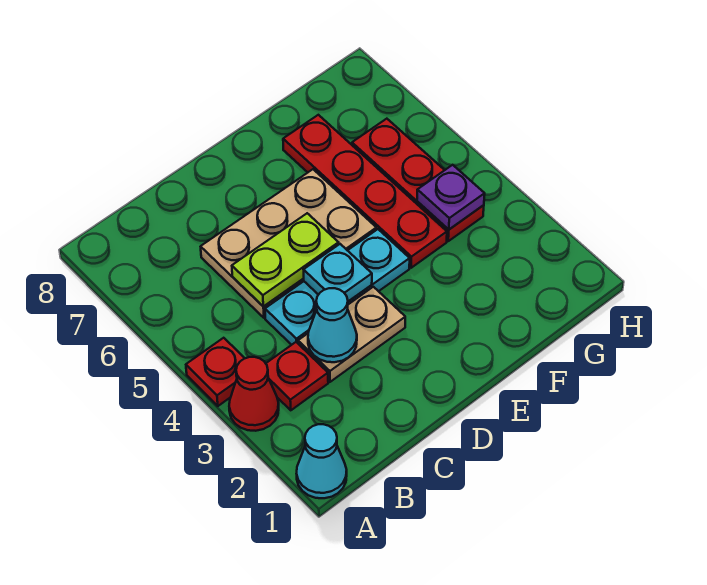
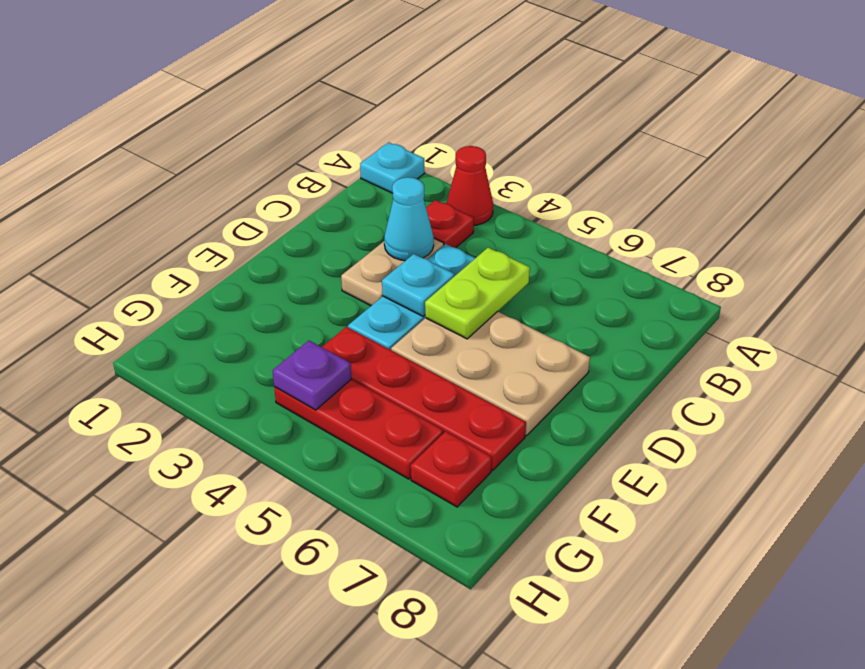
cyan 1x1 cone [297,424,347,498] -> cyan 1x1 plate [360,142,425,193]
red 1x1 plate [186,338,245,406] -> red 1x1 plate moved to [411,431,492,507]
tan 2x3 plate [201,169,376,318] -> tan 2x3 plate turned to [391,311,590,436]

